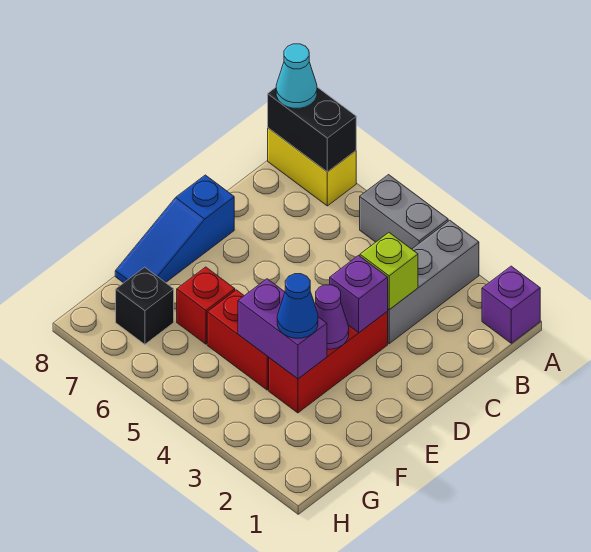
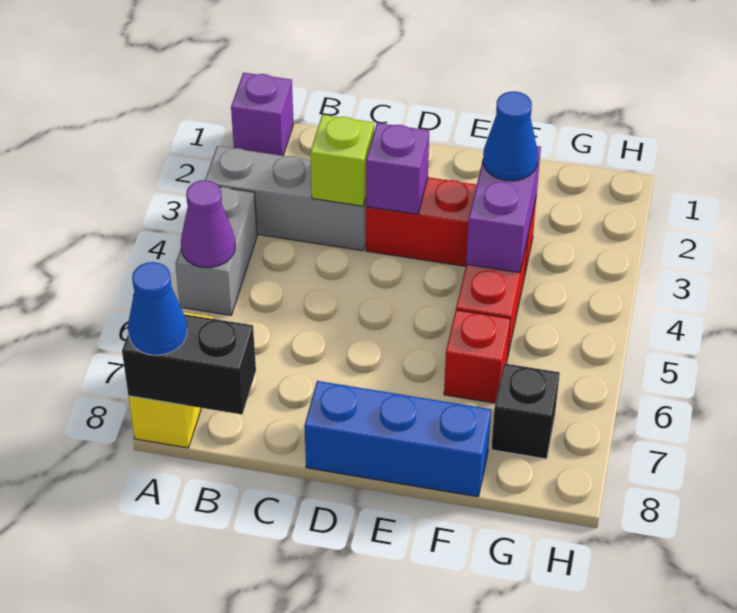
black 1x2 brick [268,87,356,172] -> black 1x2 brick turned to [122,314,256,415]
cyan 1x1 cone [276,44,317,108] -> blue 1x1 cone [128,262,187,355]
blue 1x3 slope [115,175,234,283] -> blue 1x3 brick [304,381,491,497]
purple 1x1 cone [315,285,349,349] -> purple 1x1 cone moved to [181,180,235,268]

